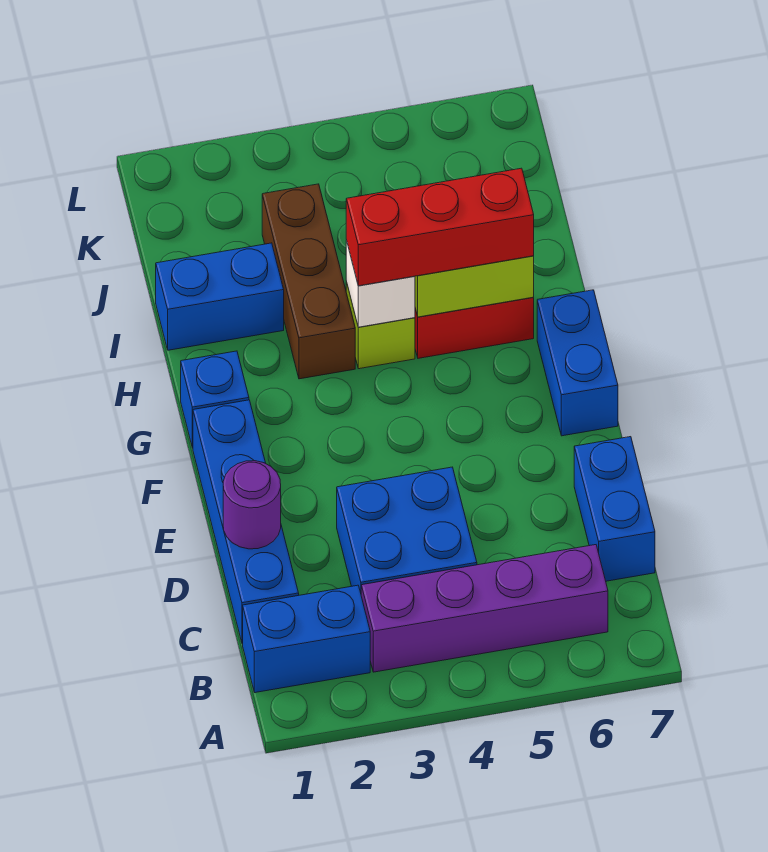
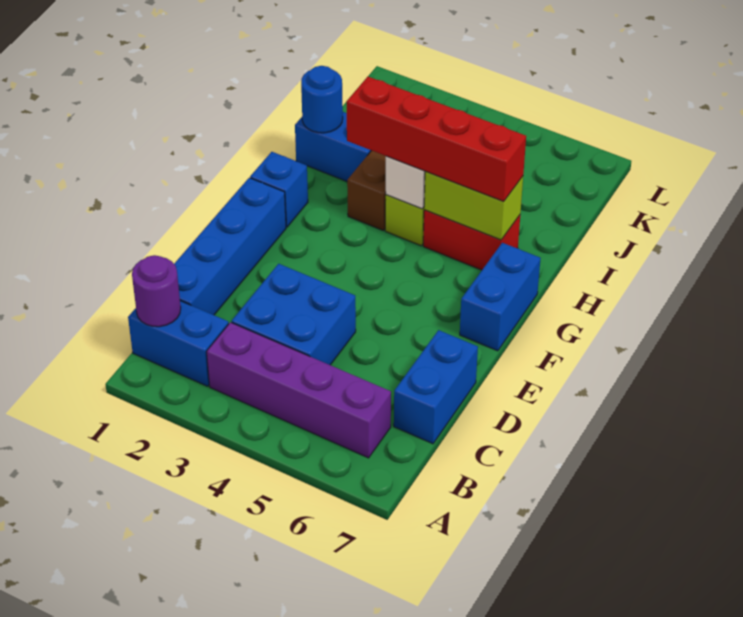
purple 1x1 round brick [223,461,281,549] -> purple 1x1 round brick moved to [132,255,181,327]
red 1x3 brick [346,168,534,286] -> red 1x4 brick [346,77,526,202]
none -> blue 1x1 round brick [301,66,343,133]

